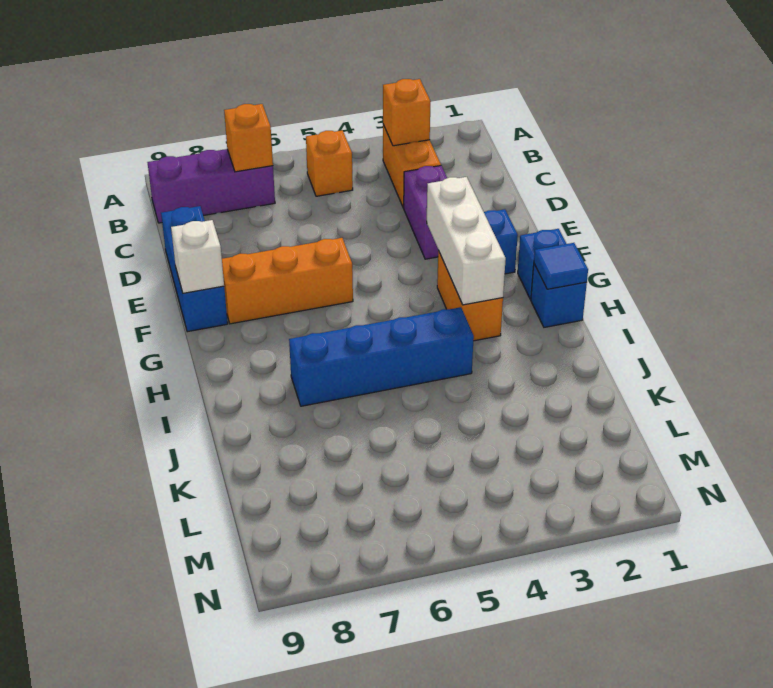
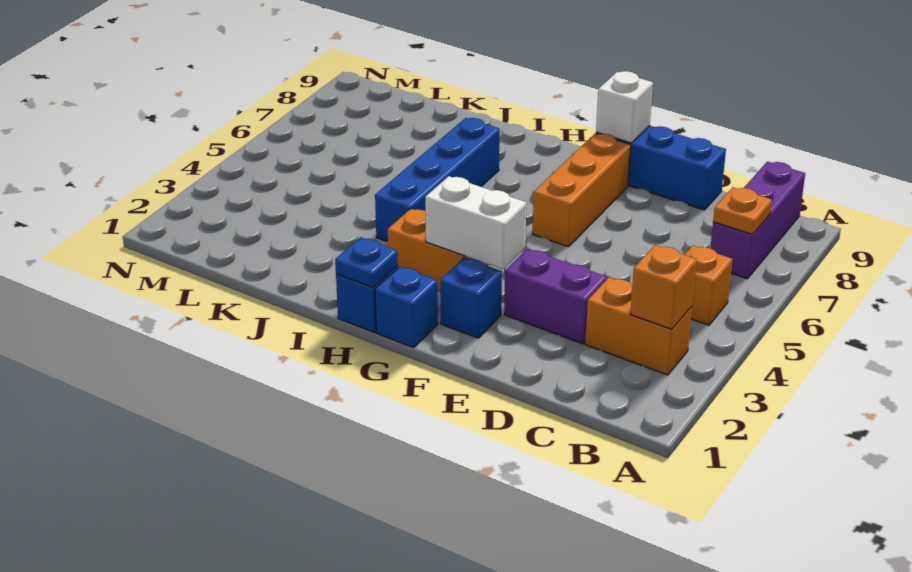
orange 1x1 brick [224,104,273,172] -> orange 1x1 plate [713,187,772,234]
white 1x3 brick [427,177,506,305] -> white 1x2 brick [425,176,527,269]
blue 1x1 tile [534,243,588,289] -> blue 1x1 plate [335,237,398,287]

